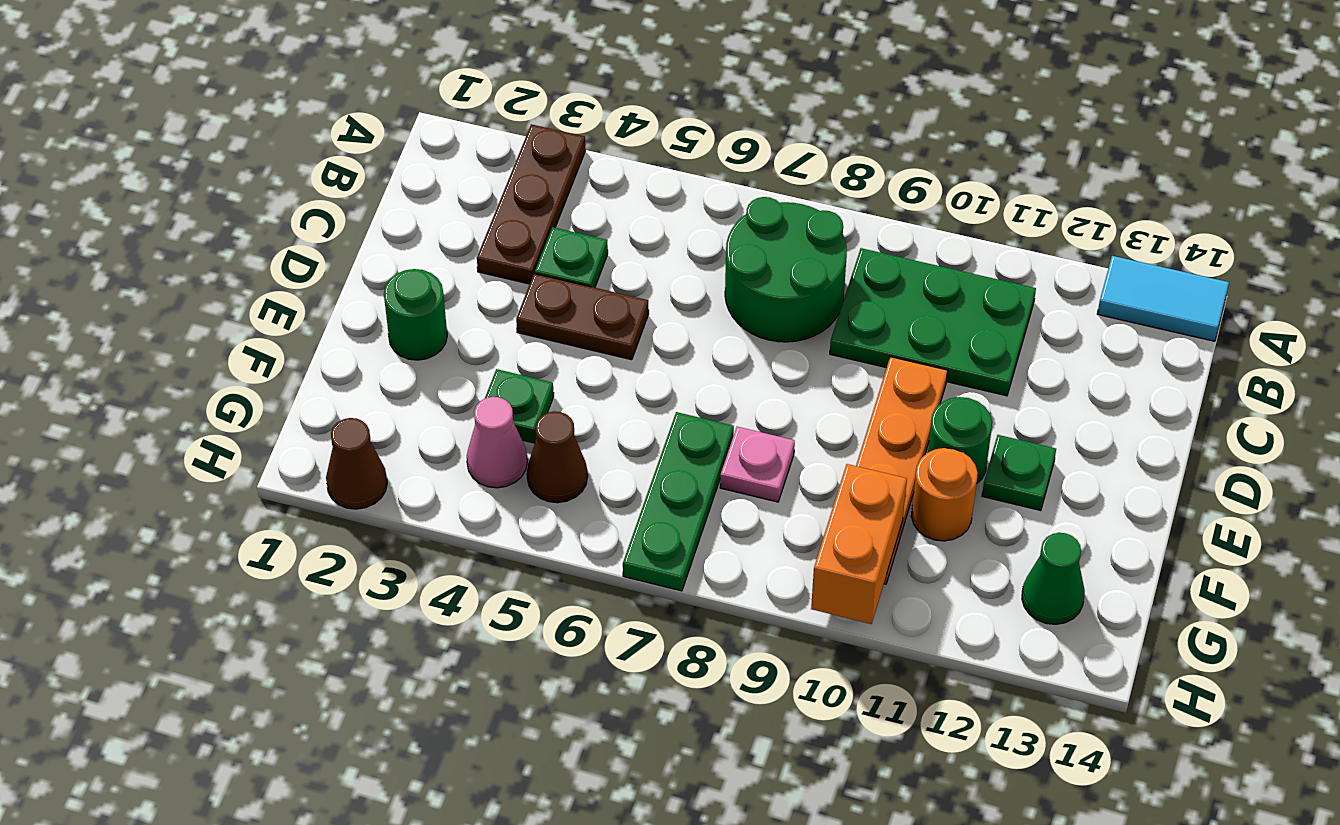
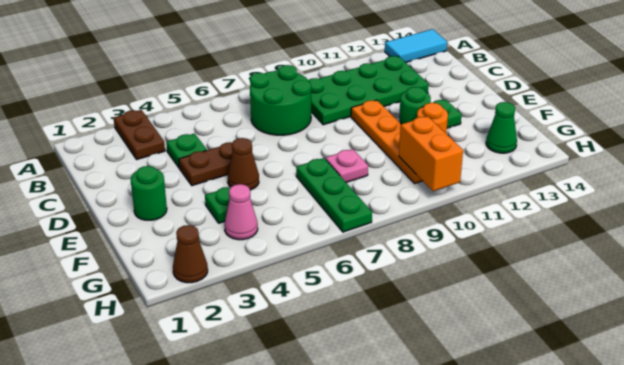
brown 1x3 plate [477,124,585,284] -> brown 1x2 plate [114,110,165,160]
green 2x3 plate [830,248,1036,396] -> green 2x4 plate [309,56,429,125]
brown 1x1 cone [527,411,588,503] -> brown 1x1 cone moved to [228,138,259,190]

